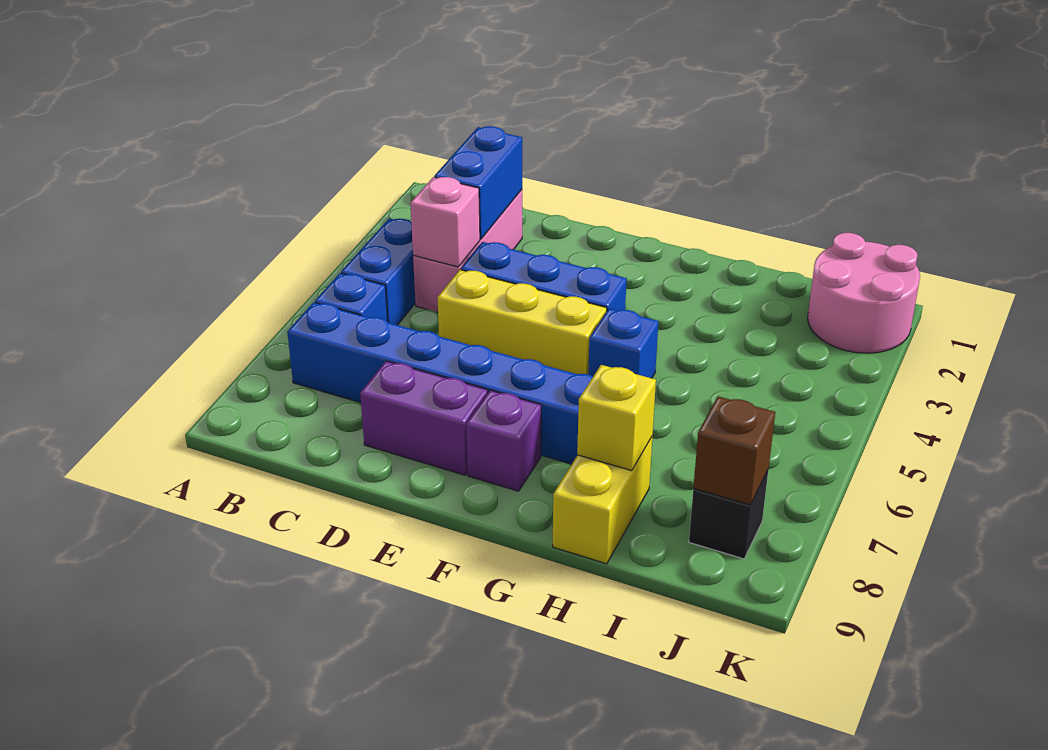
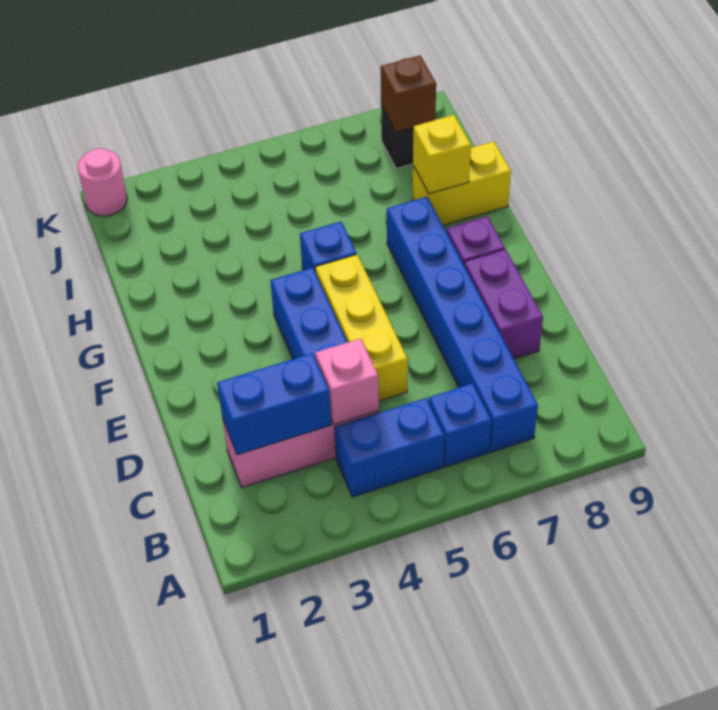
pink 2x2 round brick [808,233,920,353] -> pink 1x1 round brick [78,148,127,216]

